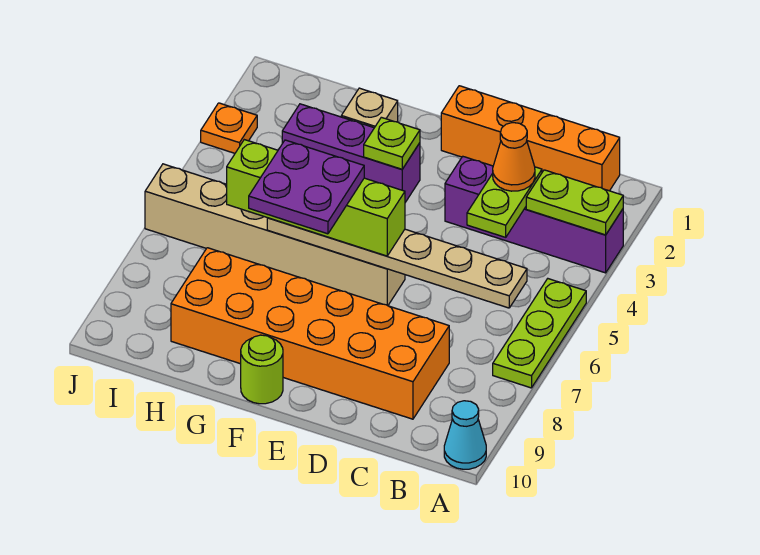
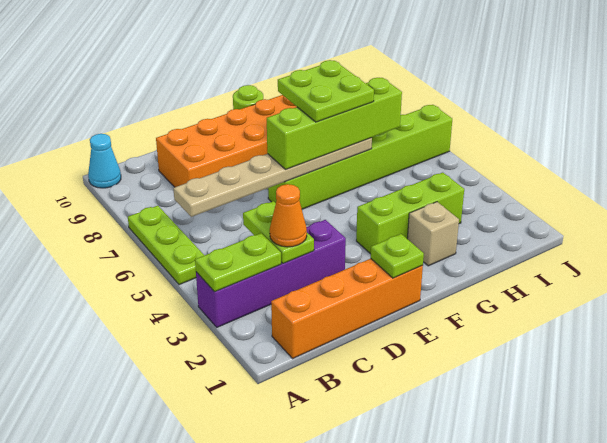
tan 1x6 brick [145,164,405,306] -> lime 1x6 brick [268,105,452,209]
purple 1x3 brick [282,104,420,202] -> lime 1x3 brick [356,173,464,254]
lime 1x1 plate [364,117,420,169] -> lime 1x1 plate moved to [371,234,424,278]
purple 2x2 plate [249,140,364,234] -> lime 2x2 plate [278,60,374,122]
orange 1x1 plate [201,103,257,153] -> none

